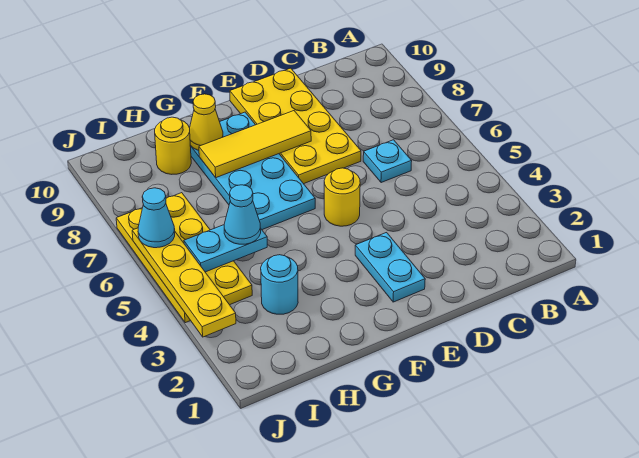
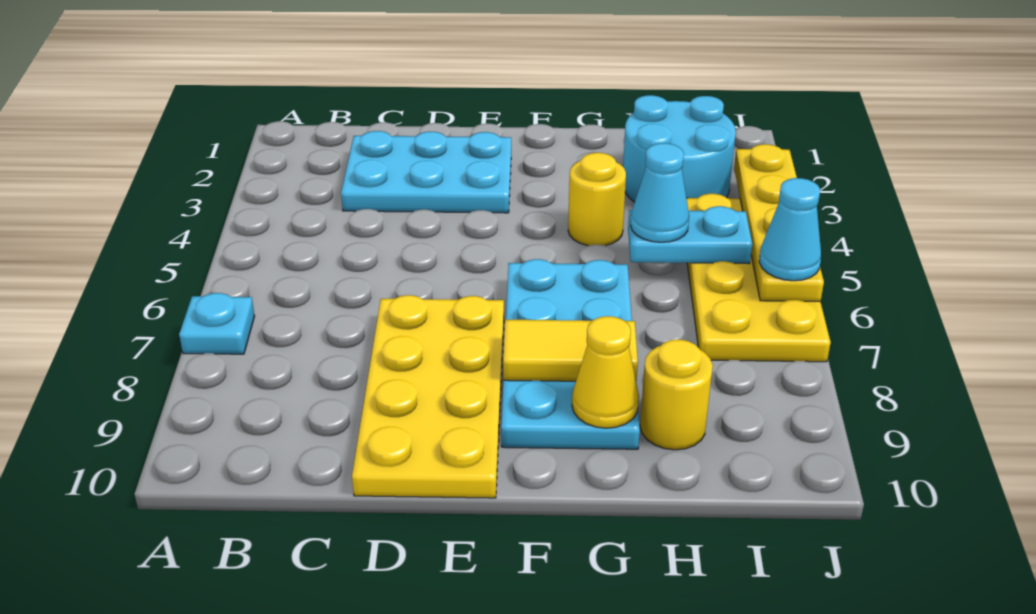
cyan 1x1 plate [363,140,412,183] -> cyan 1x1 plate moved to [179,293,255,354]
cyan 1x2 plate [355,233,425,302] -> cyan 2x3 plate [341,131,511,213]
yellow 1x1 round brick [324,168,360,226] -> yellow 1x1 round brick moved to [568,153,626,246]
yellow 1x3 tile [199,111,311,178] -> yellow 1x2 tile [503,320,638,381]
cyan 1x1 round brick [261,255,298,314] -> cyan 2x2 round brick [623,95,736,202]

